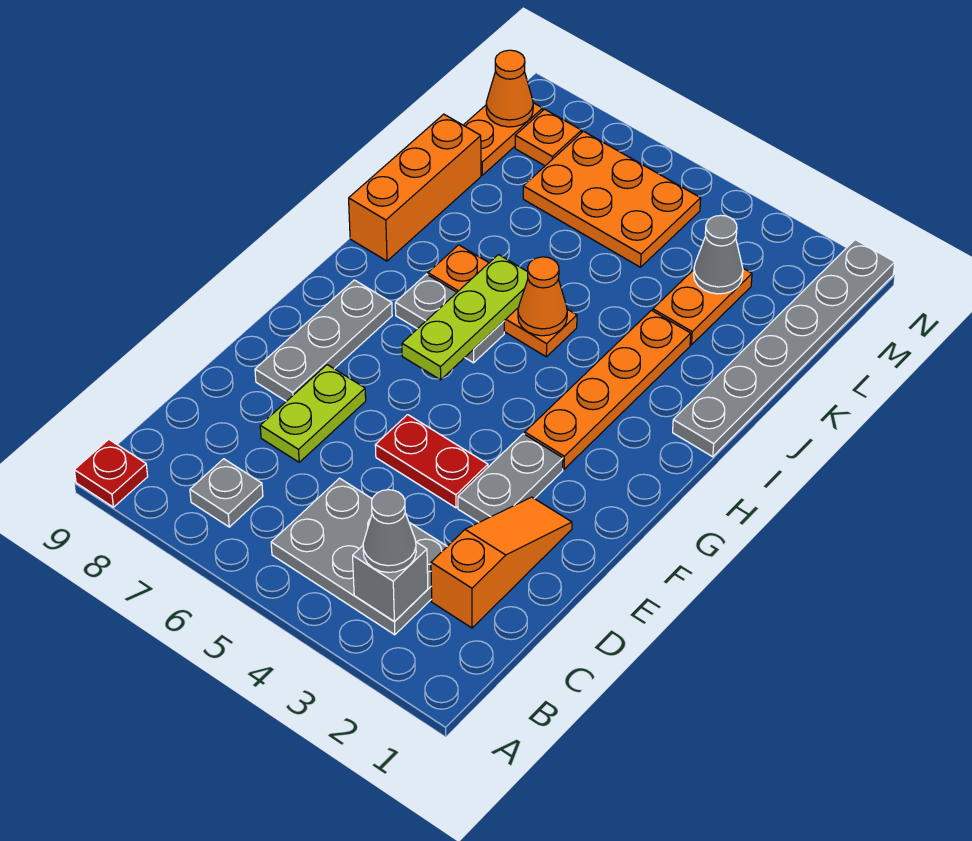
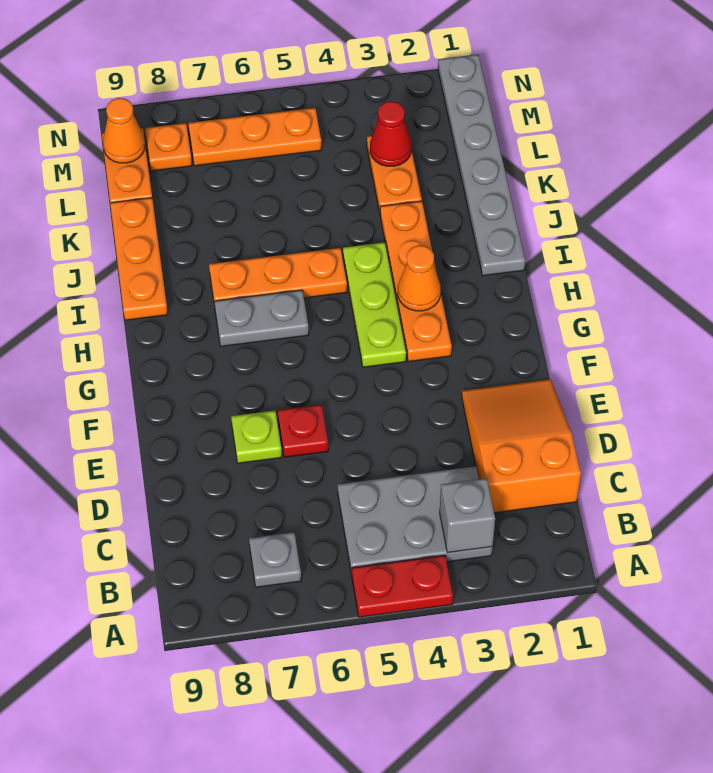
red 1x1 plate [74,439,148,507] -> red 1x1 plate moved to [278,405,328,457]
grey 1x1 cone [363,490,416,573] -> none
orange 1x3 slope [431,497,572,628] -> orange 2x3 slope [462,379,581,513]
lime 1x2 plate [260,365,366,462] -> lime 1x1 plate [231,411,282,463]
grey 1x2 plate [458,434,563,522] -> none
red 1x2 plate [375,415,488,508] -> red 1x2 plate moved to [352,555,453,617]
grey 1x3 plate [255,280,392,401] -> none
lime 1x3 plate [402,255,528,380] -> lime 1x3 plate moved to [343,242,406,367]
orange 1x1 cone [518,257,567,336] -> orange 1x1 cone moved to [398,245,441,311]
orange 1x3 brick [349,114,481,261] -> orange 1x3 plate [110,198,168,320]
grey 1x1 cone [694,215,743,294] -> red 1x1 cone [370,101,411,166]
orange 2x3 plate [523,131,701,267] -> orange 1x3 plate [188,108,321,166]

